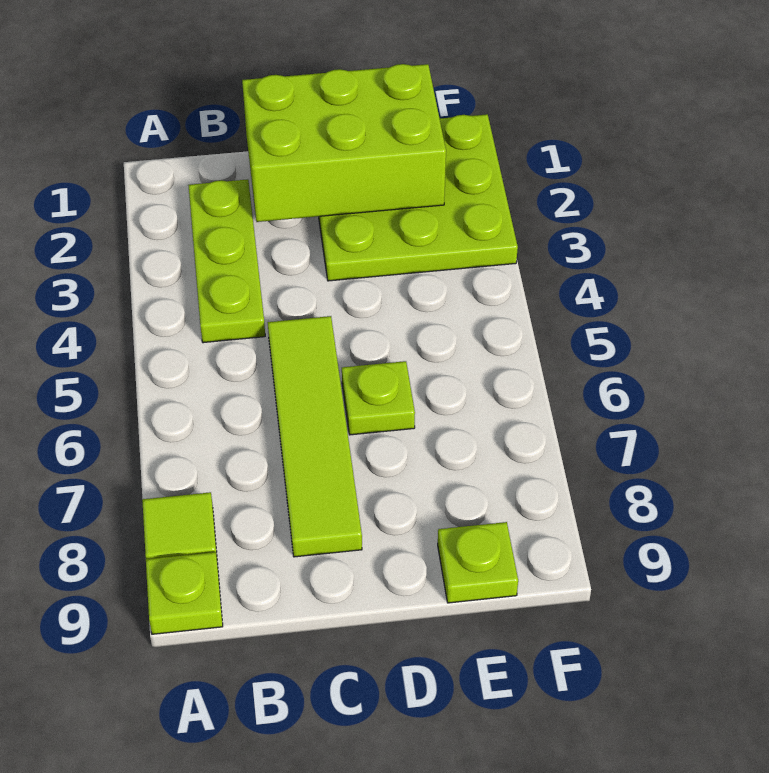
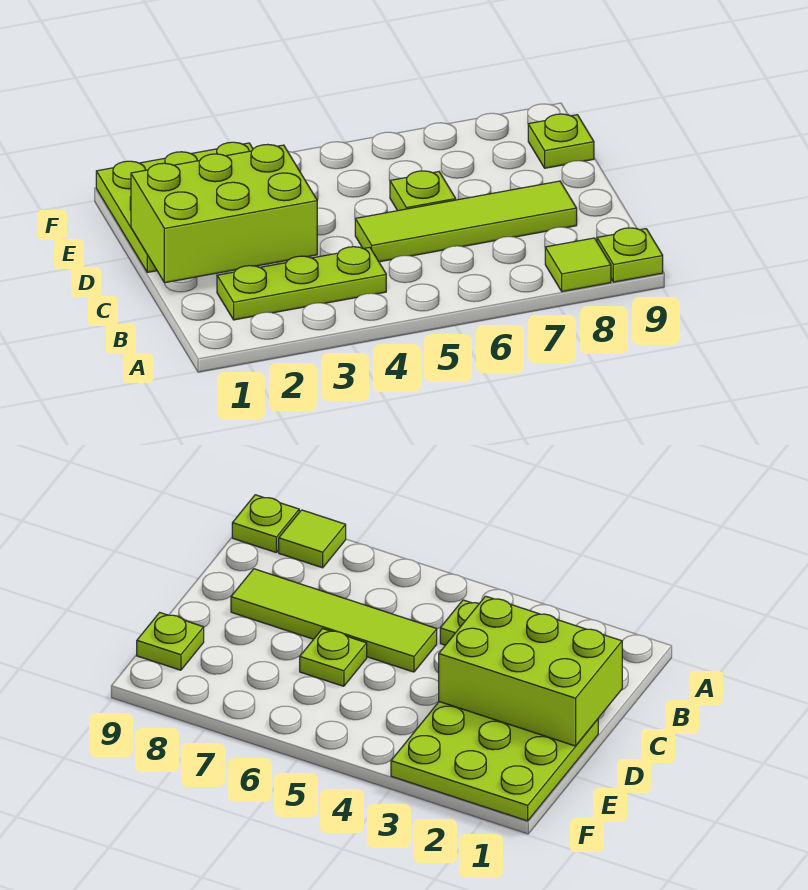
lime 2x3 brick [242,64,446,222] -> lime 2x3 brick turned to [131,144,317,283]

